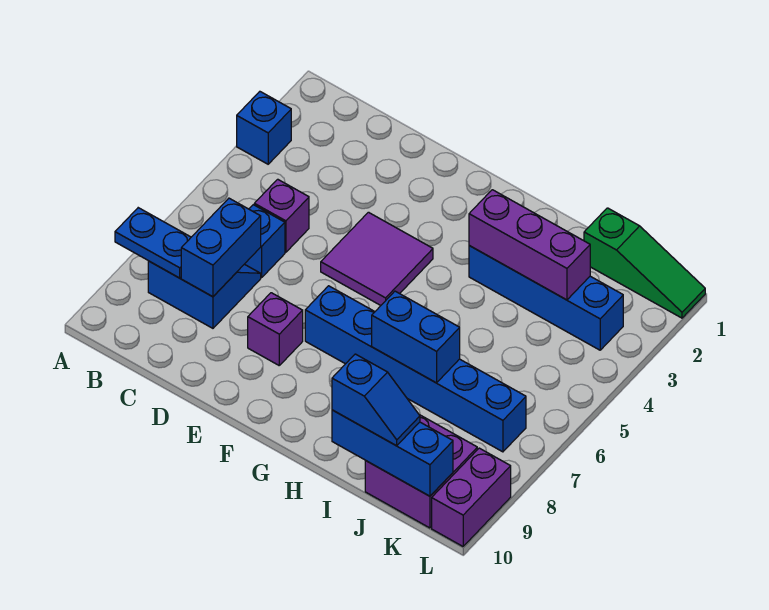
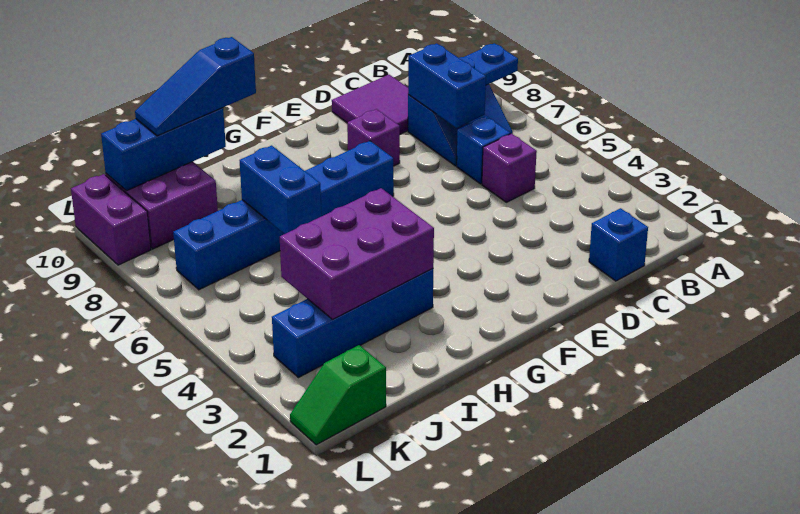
blue 1x1 brick [237,92,291,164] -> blue 1x1 brick moved to [589,208,648,281]
purple 2x2 tile [321,212,433,305] -> purple 2x2 tile moved to [332,75,408,134]
purple 1x3 brick [469,190,590,300] -> purple 2x3 brick [280,188,434,319]
blue 1x2 brick [372,291,460,383] -> blue 1x2 brick turned to [239,145,321,234]
blue 1x2 slope [332,354,420,446] -> blue 1x3 slope [135,37,256,136]
green 1x3 slope [584,208,705,318] -> green 1x2 slope [290,345,386,445]

